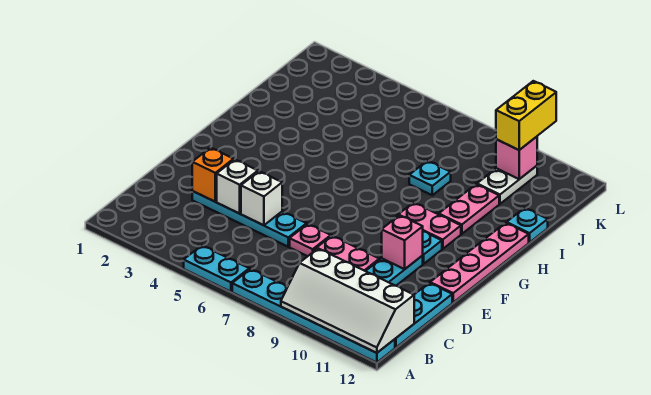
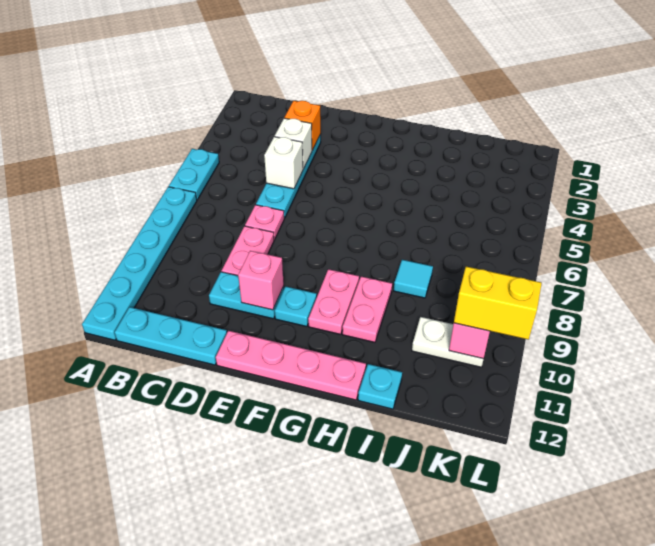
white 2x4 slope [281,248,414,353] -> none
pink 1x2 plate [439,184,499,234] -> pink 1x2 plate turned to [342,276,392,342]
cyan 1x1 plate [409,161,451,195] -> cyan 1x1 tile [394,260,433,298]

